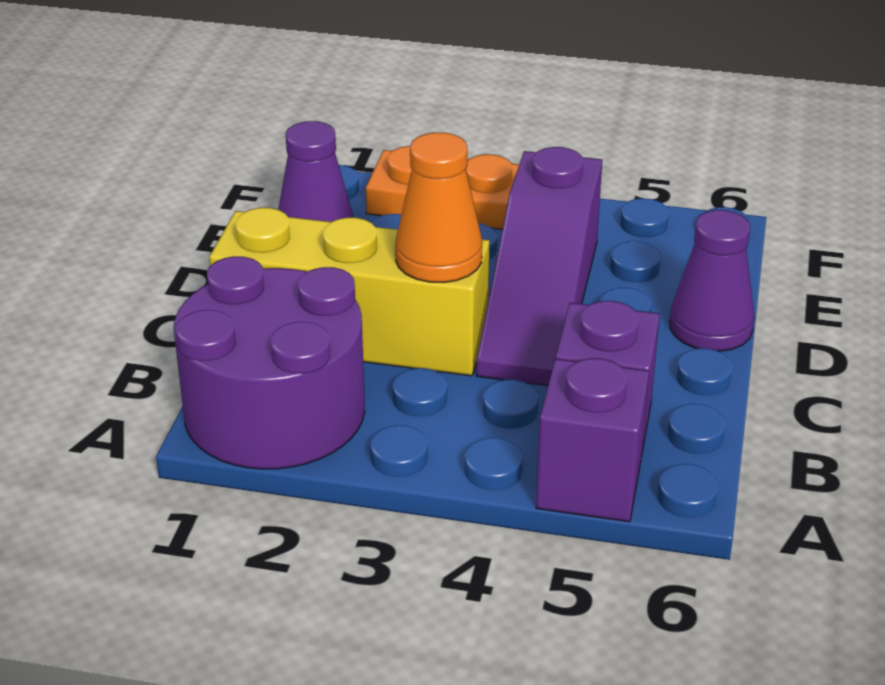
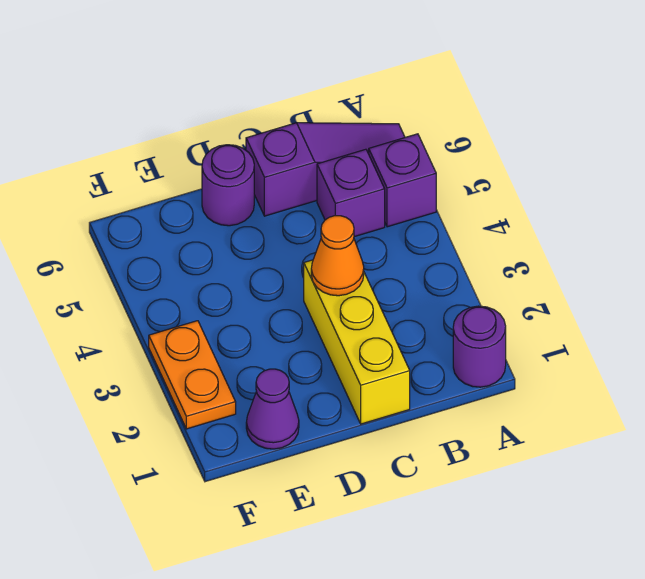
purple 2x2 round brick [174,256,365,469] -> purple 1x1 round brick [453,306,506,387]
purple 1x3 slope [476,147,602,386] -> purple 1x3 slope moved to [246,123,405,216]
purple 1x1 cone [670,210,754,351] -> purple 1x1 round brick [202,145,254,226]

